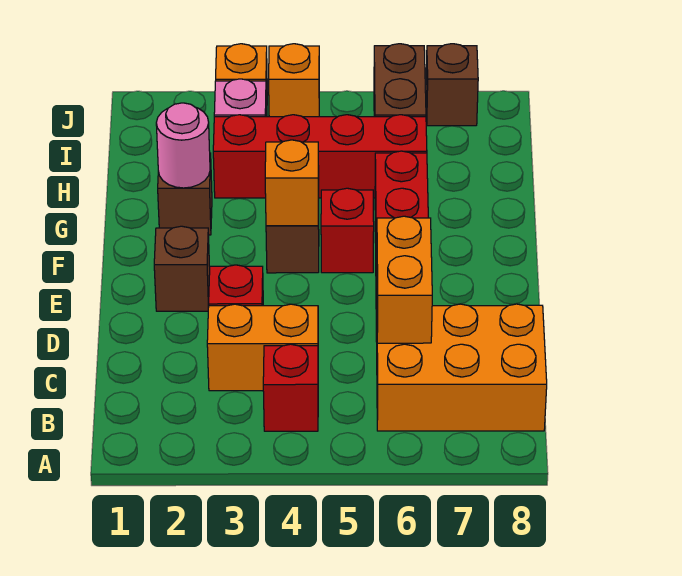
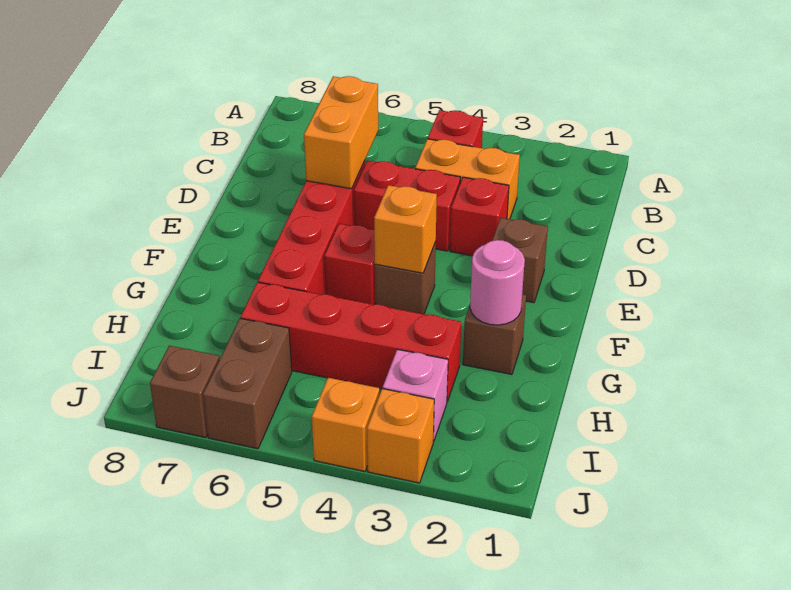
orange 2x3 brick [377,304,547,431] -> none
none -> red 1x2 brick [354,161,460,251]

